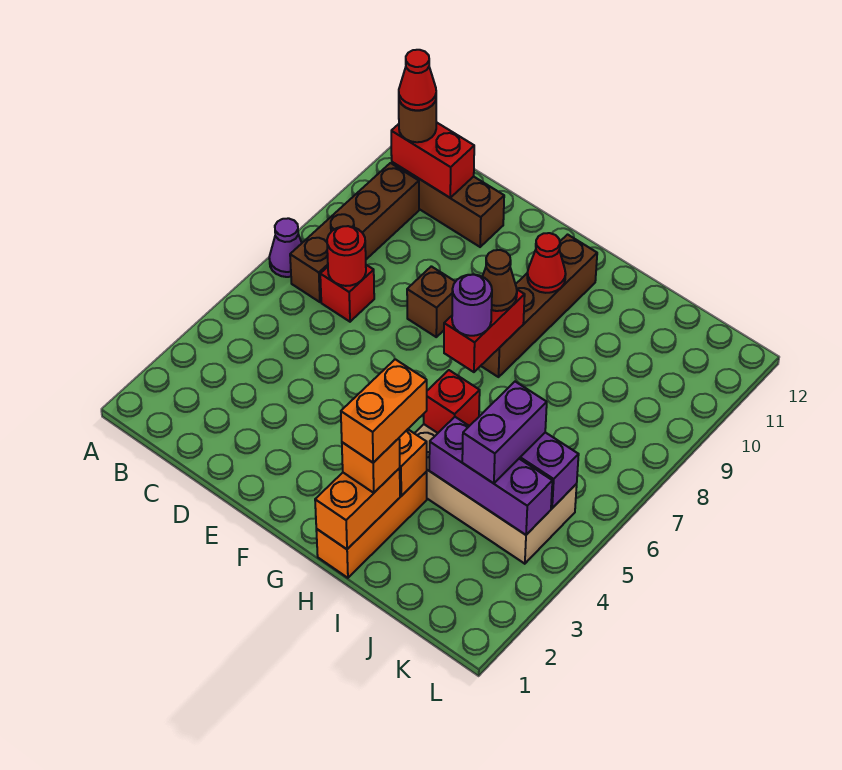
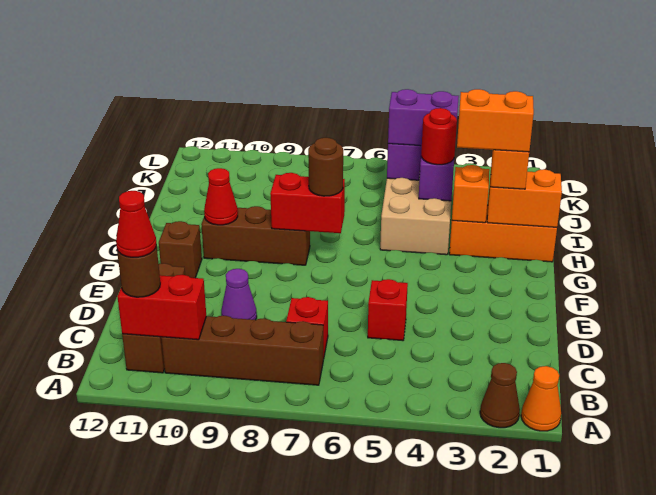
none -> orange 1x1 cone [521,366,561,431]
purple 1x1 cone [269,218,302,277] -> purple 1x1 cone moved to [221,269,257,320]
red 1x2 brick [391,122,474,198] -> red 1x2 brick turned to [117,275,206,340]
red 1x1 round brick [327,226,366,286] -> red 1x1 round brick moved to [421,108,457,165]
brown 1x1 brick [407,266,455,337] -> brown 1x1 brick moved to [159,221,202,278]
purple 1x1 round brick [452,275,492,336] -> brown 1x1 round brick [308,138,343,196]
brown 1x4 brick [481,235,597,377] -> brown 1x3 brick [201,206,310,265]
brown 1x1 cone [482,250,517,311] -> brown 1x1 cone moved to [480,363,520,428]
red 1x1 brick [424,370,480,433] -> red 1x1 brick moved to [368,279,408,341]

